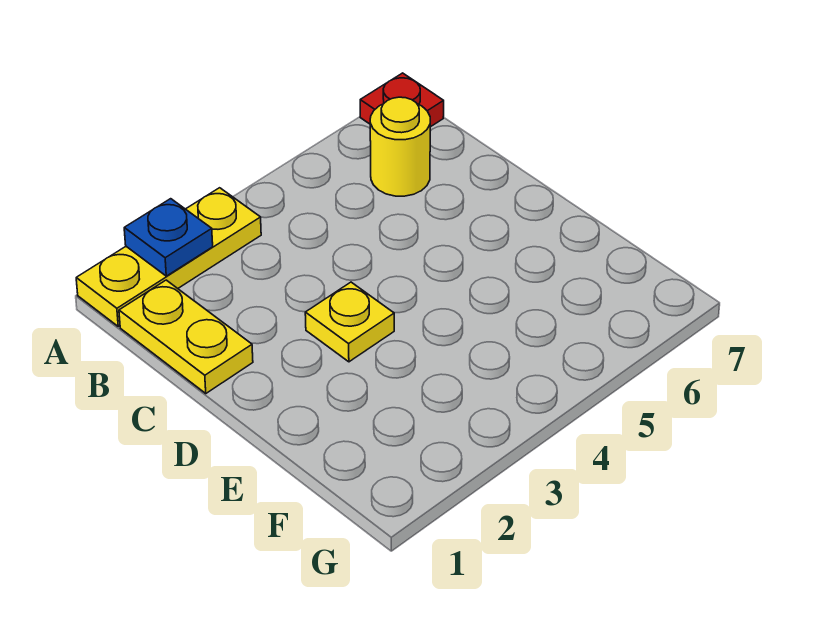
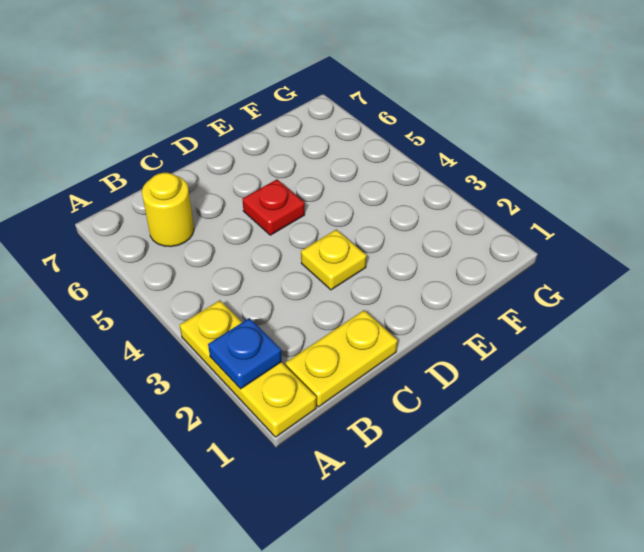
red 1x1 plate [360,73,444,127] -> red 1x1 plate moved to [242,179,305,235]

